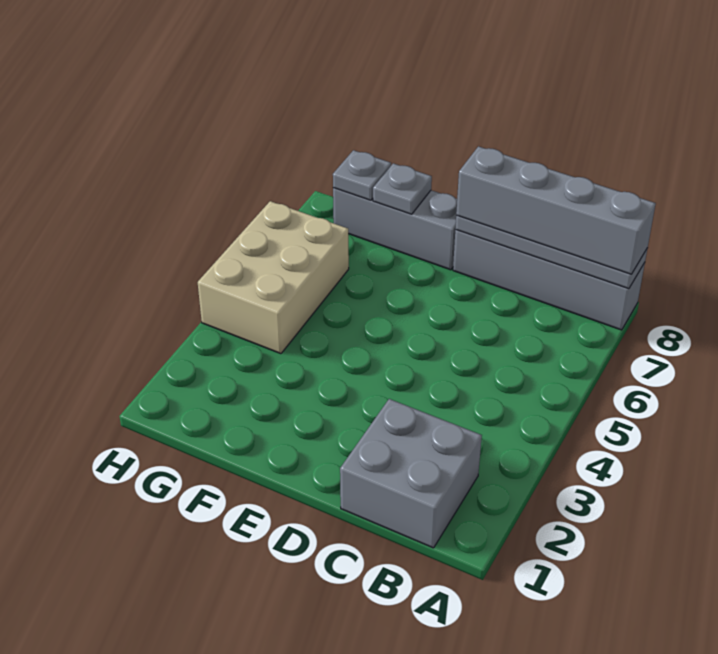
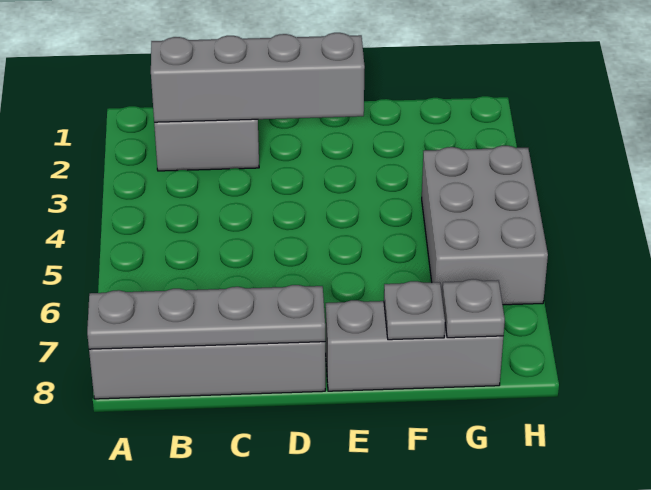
grey 1x4 brick [456,146,656,274] -> grey 1x4 brick moved to [151,33,365,123]
tan 2x3 brick [198,201,349,354] -> grey 2x3 brick [422,146,548,305]

